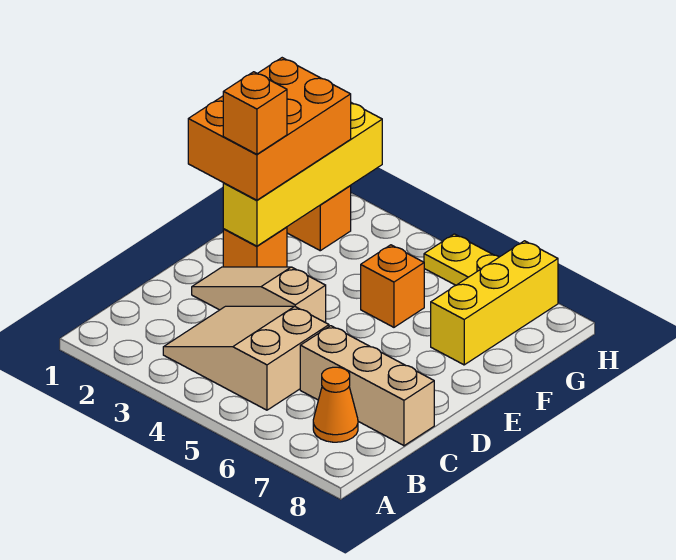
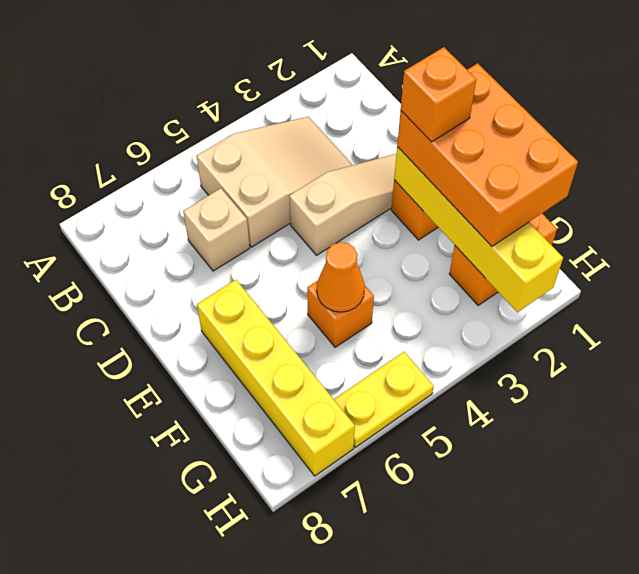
orange 1x1 cone [313,367,358,442] -> orange 1x1 cone moved to [317,242,365,312]
tan 1x3 brick [300,326,434,446] -> tan 1x1 brick [183,188,250,271]
yellow 1x3 brick [431,241,558,365] -> yellow 1x4 brick [197,280,355,476]

